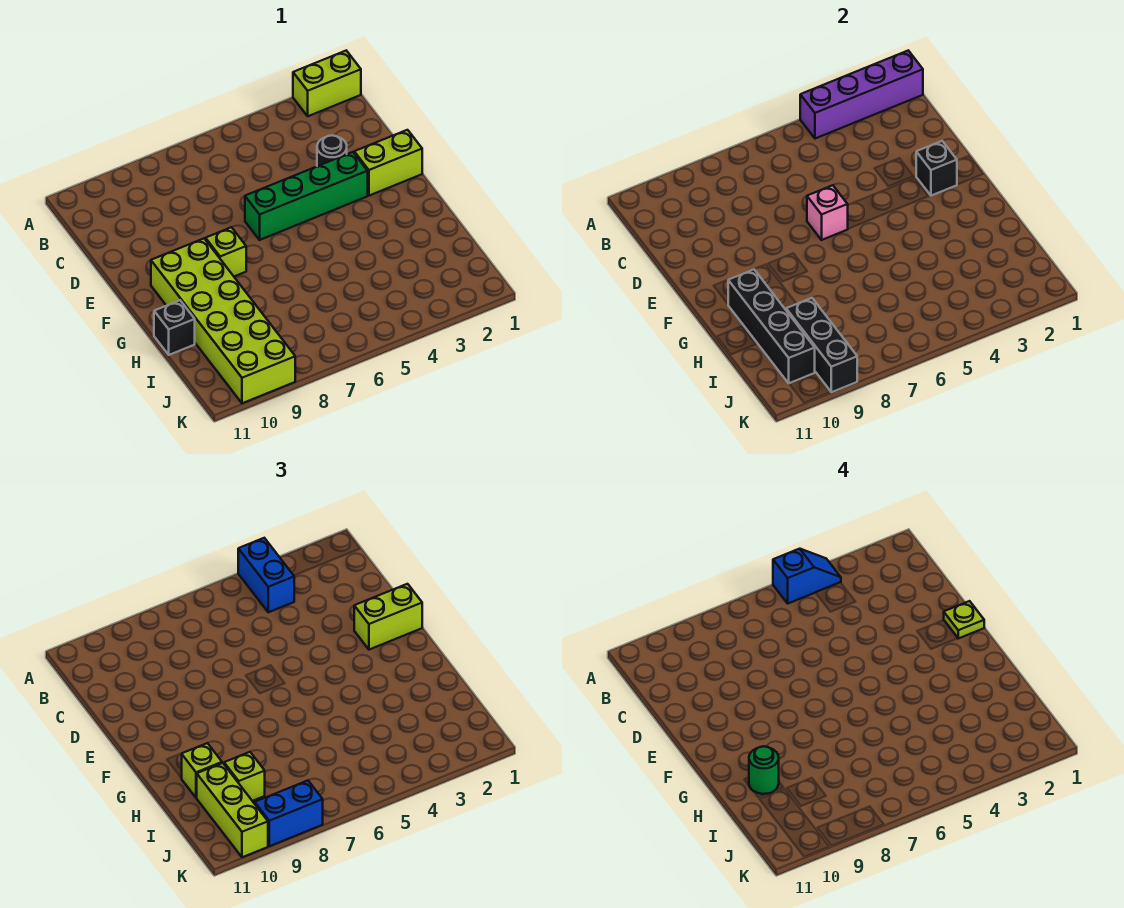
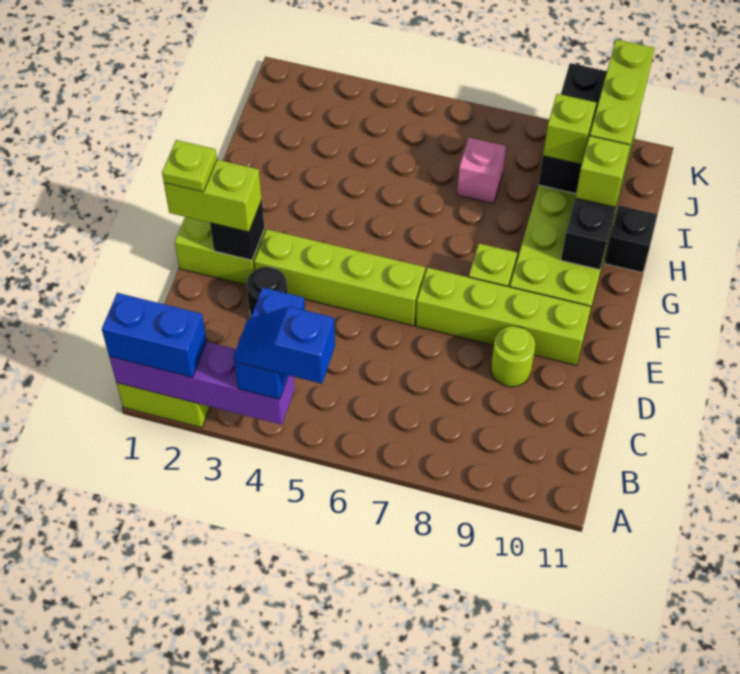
none -> lime 1x1 round brick [491,326,535,387]
green 1x4 brick [245,152,368,240] -> lime 1x4 brick [254,229,425,326]
pink 1x1 brick [807,185,848,240] -> pink 1x1 brick moved to [457,138,506,204]
none -> lime 1x4 brick [416,268,591,365]
green 1x1 round brick [749,746,779,794] -> none
blue 1x2 brick [255,781,323,846] -> blue 1x2 brick moved to [102,293,207,377]

